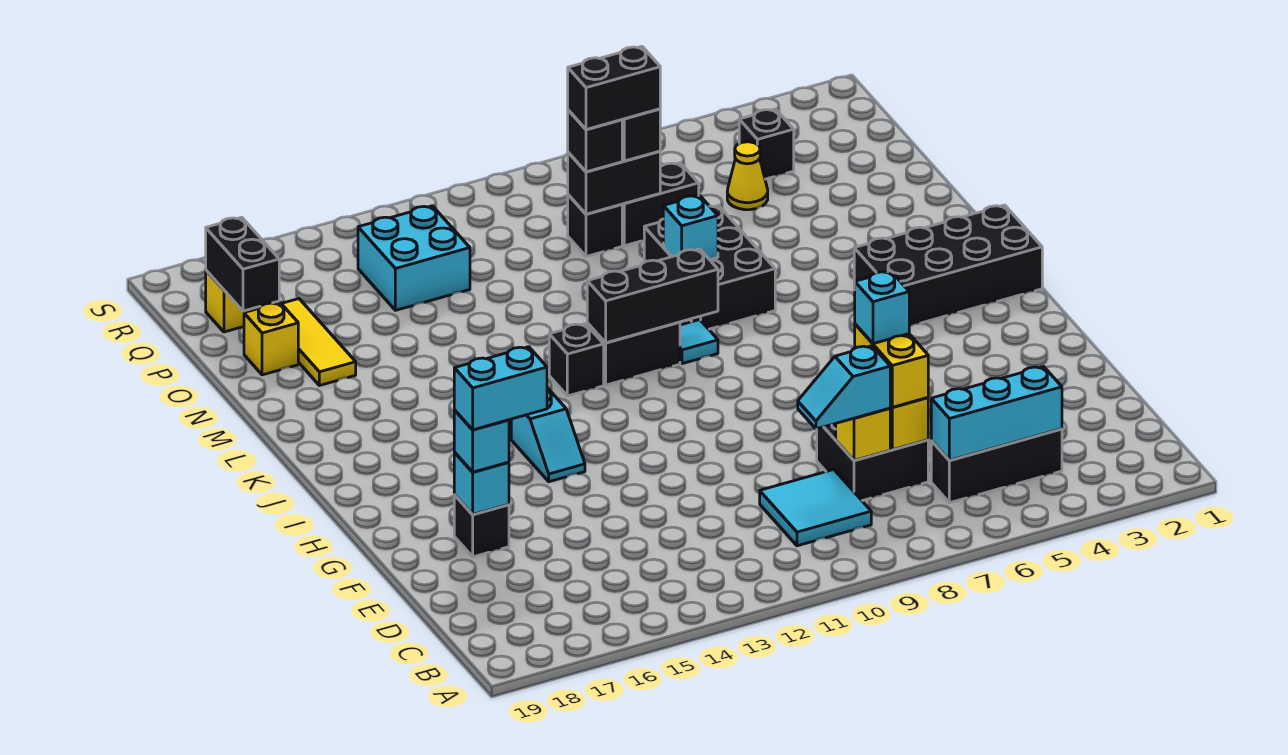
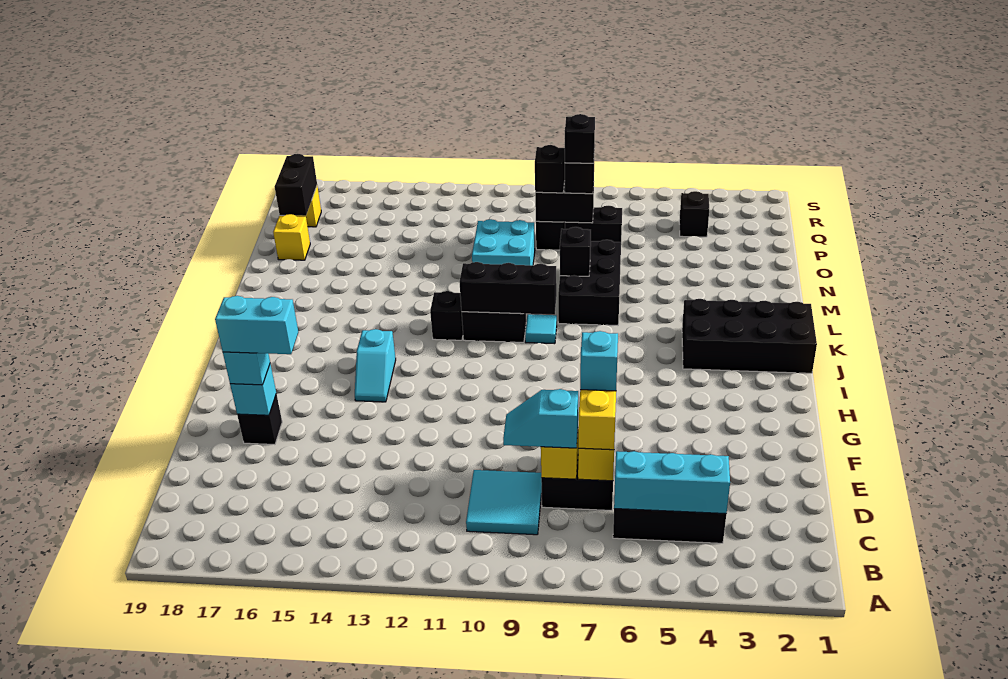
cyan 1x1 brick [663,195,718,260] -> black 1x1 brick [560,227,591,276]
yellow 1x3 tile [281,299,356,386] -> none
yellow 1x1 cone [727,142,768,210] -> none
black 1x2 brick [568,47,660,130] -> black 1x1 brick [565,114,595,163]
cyan 2x2 brick [358,206,470,310] -> cyan 2x2 brick moved to [472,219,535,265]

